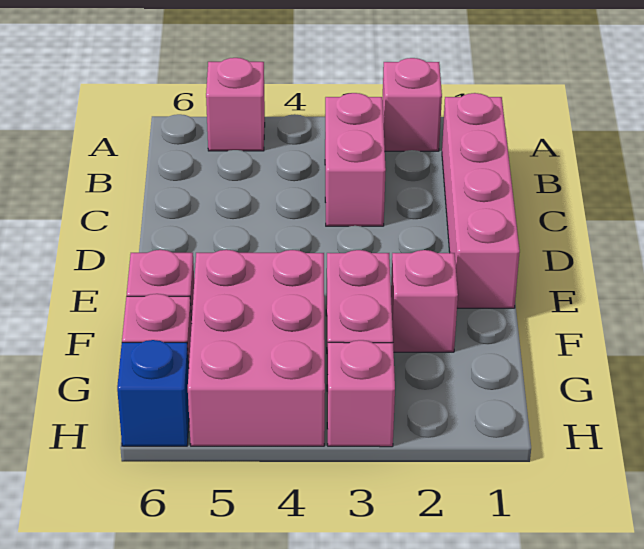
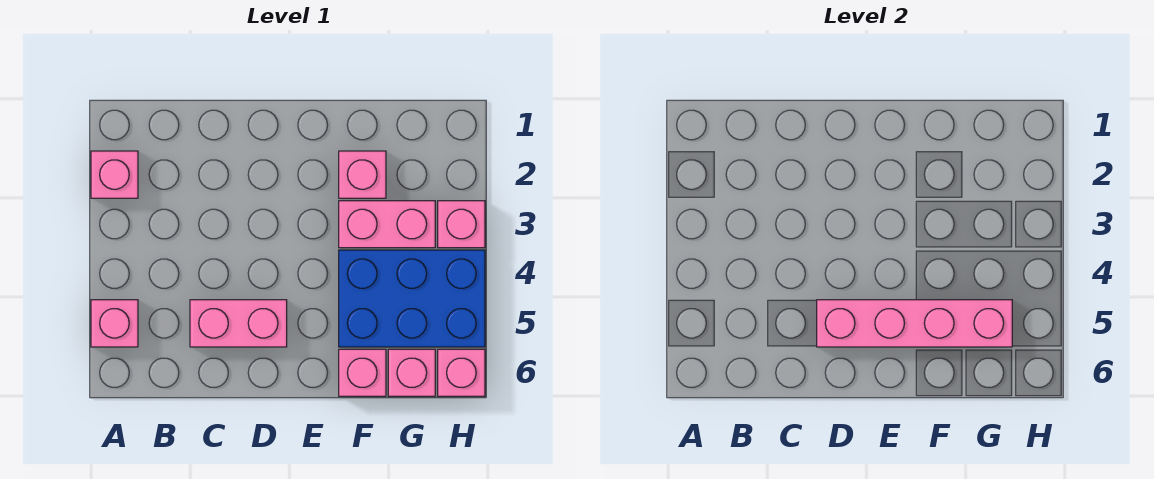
pink 1x4 brick [442,93,520,308] -> pink 1x4 brick moved to [817,300,1012,347]
pink 1x2 brick [325,93,386,226] -> pink 1x2 brick moved to [190,300,287,347]
pink 2x3 brick [188,250,325,446] -> blue 2x3 brick [339,250,485,347]
blue 1x1 brick [117,340,189,446] -> pink 1x1 brick [438,349,485,396]

